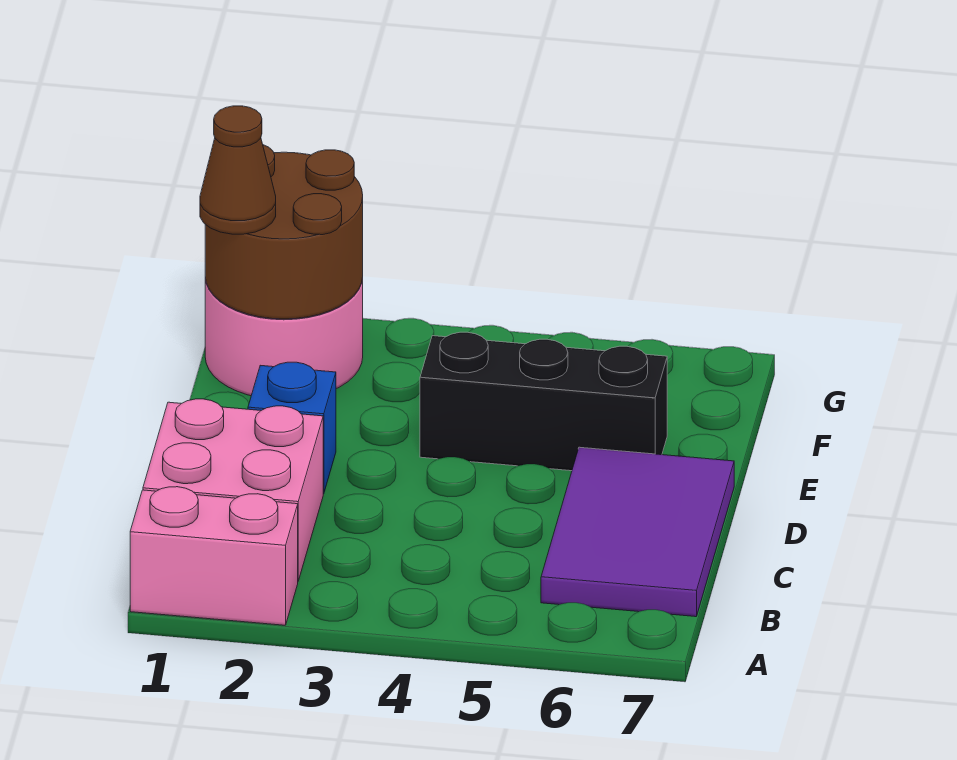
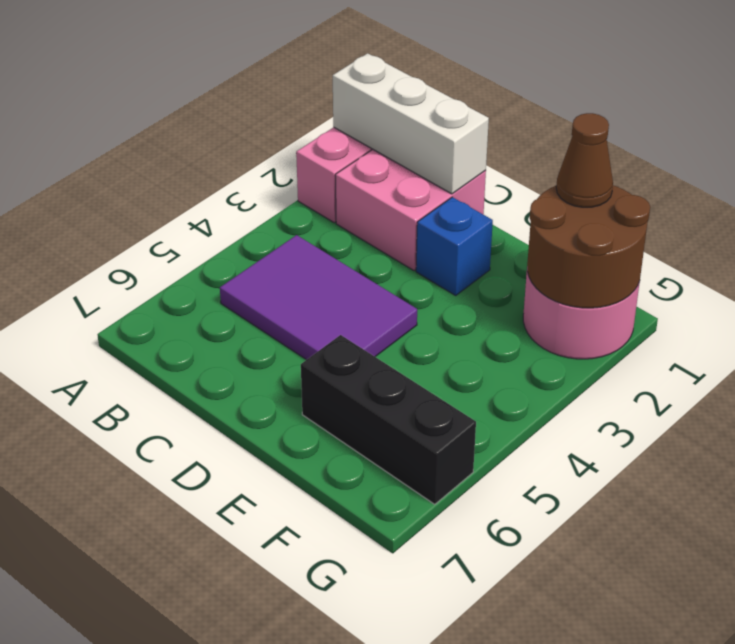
none -> white 1x3 brick [333,53,489,194]
purple 2x3 tile [541,447,734,617] -> purple 2x3 tile moved to [220,235,417,360]
black 1x3 brick [420,332,667,471] -> black 1x3 brick turned to [301,335,476,504]

